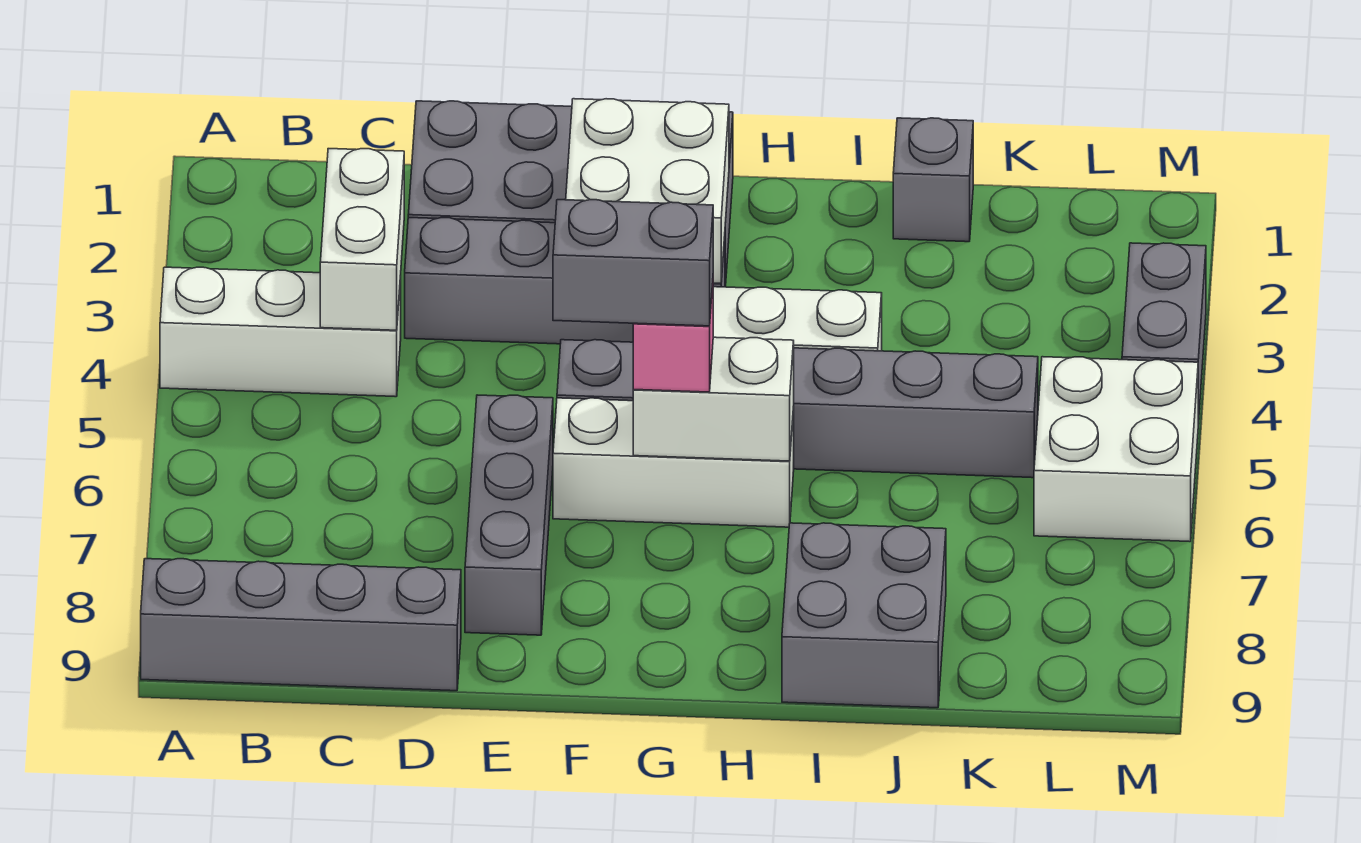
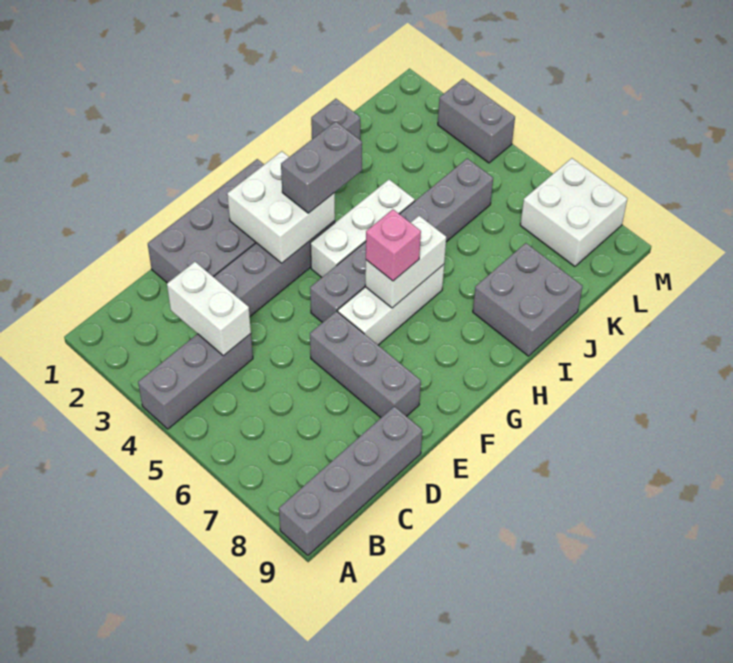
white 1x3 brick [160,267,401,397] -> grey 1x3 brick [138,334,253,429]
grey 1x2 brick [553,200,713,326] -> grey 1x2 brick moved to [281,121,362,213]
white 2x2 brick [1034,357,1198,542] -> white 2x2 brick moved to [520,158,627,266]

